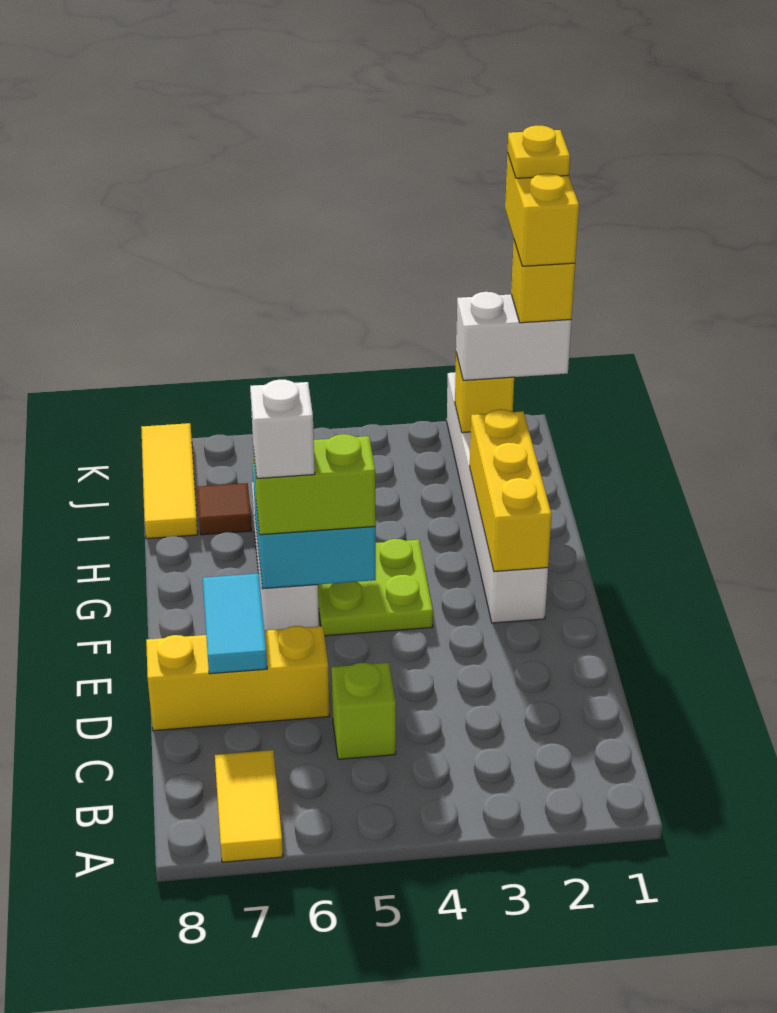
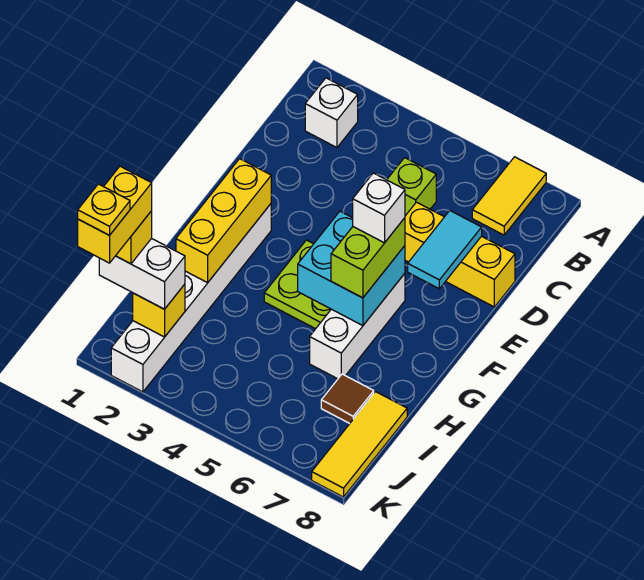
none -> white 1x1 brick [305,78,358,148]
lime 1x2 brick [253,434,376,535] -> lime 1x2 brick turned to [331,218,405,298]

